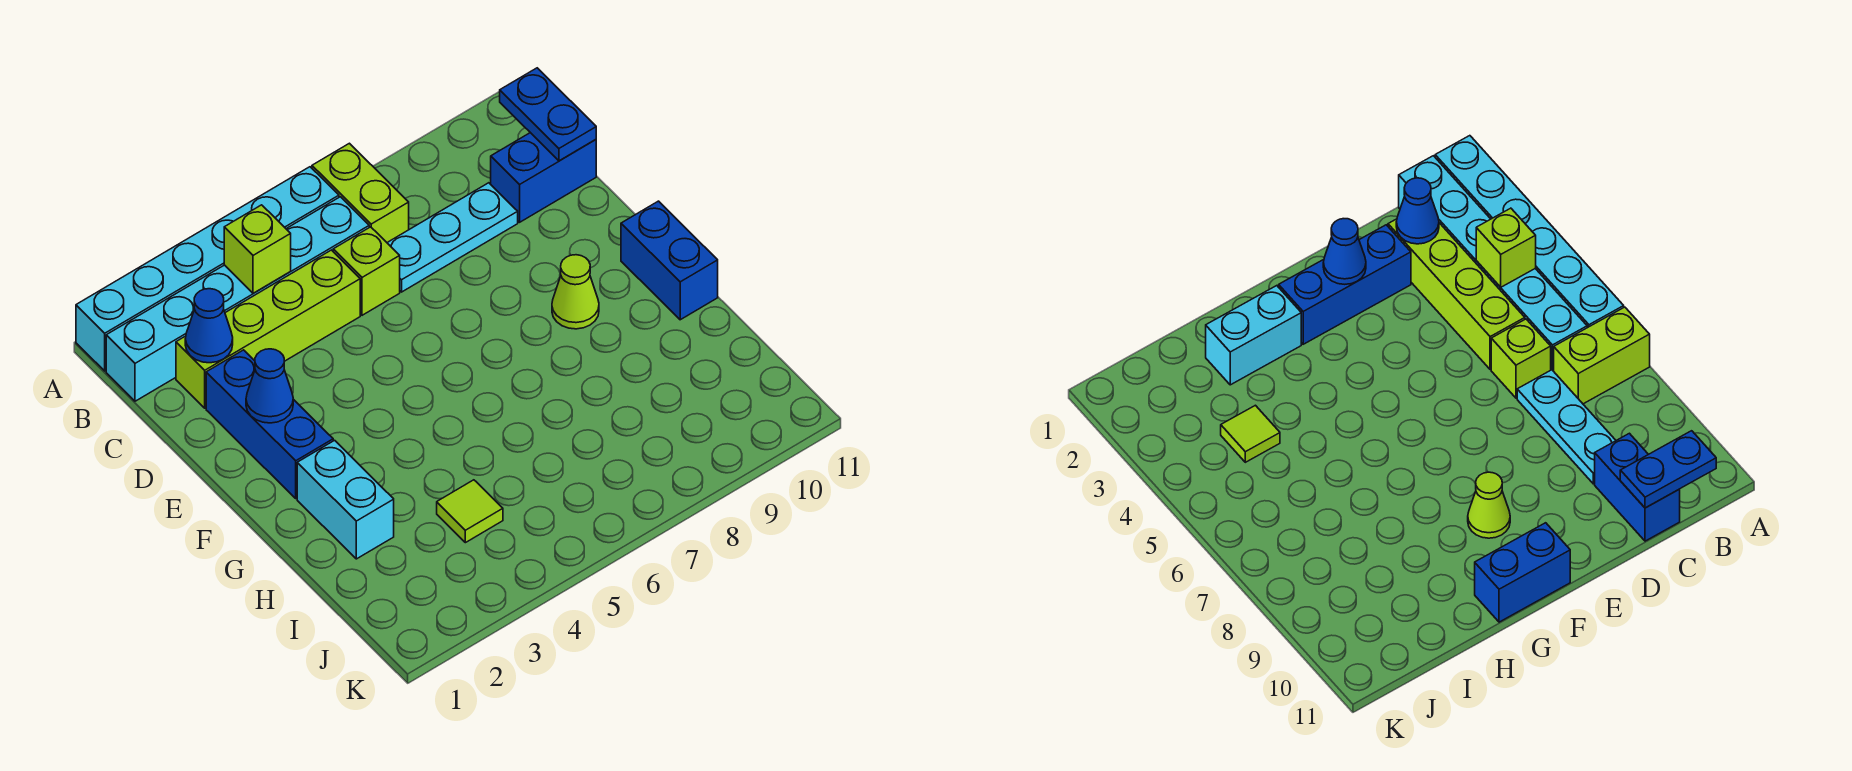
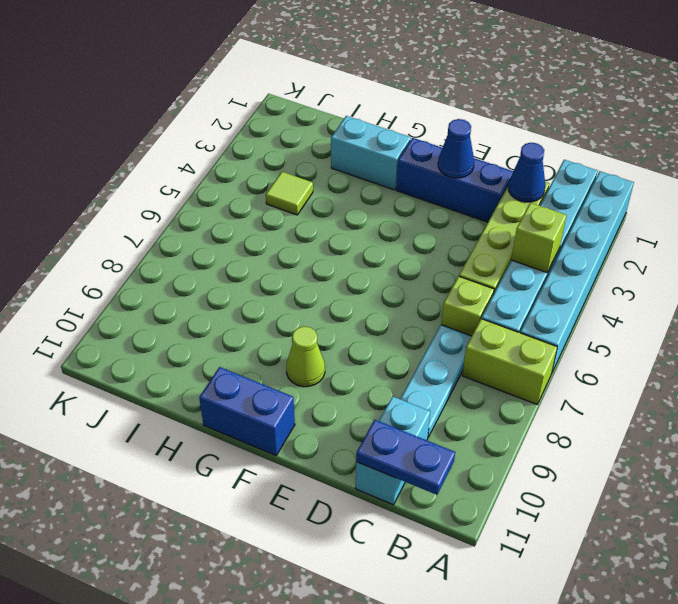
blue 1x2 brick [491,133,596,222] -> cyan 1x2 brick [356,396,430,505]

